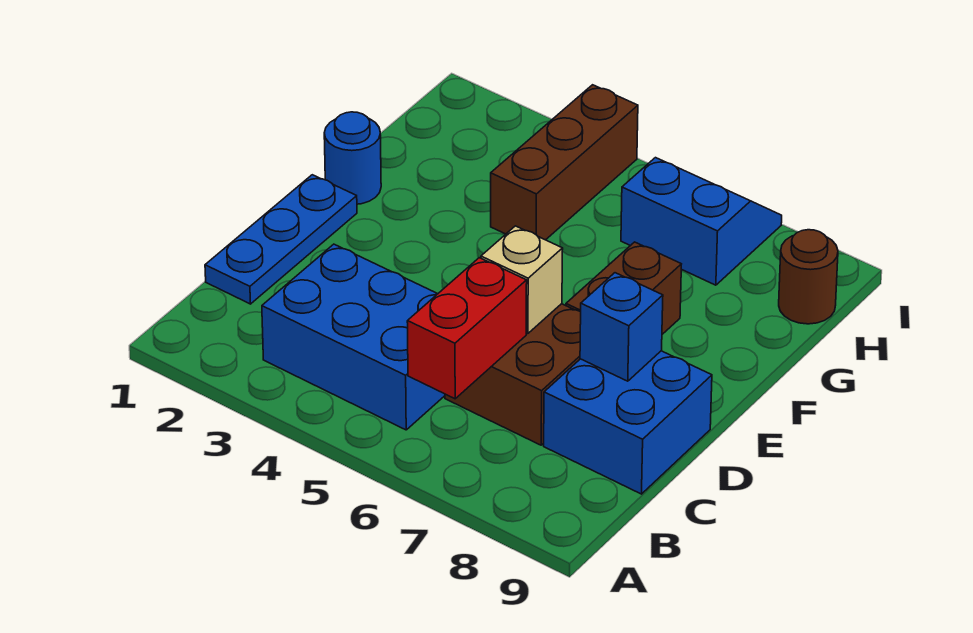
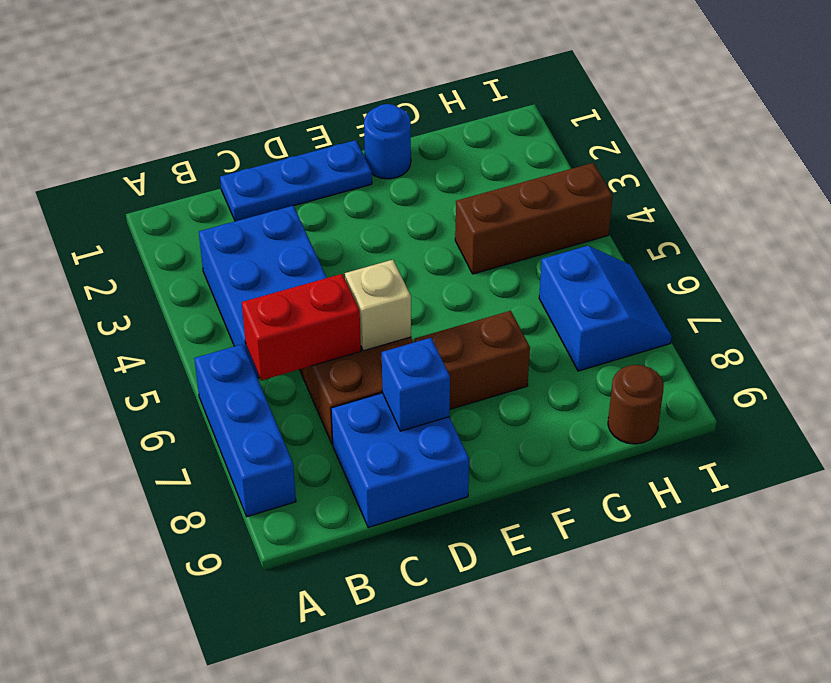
none -> blue 1x3 brick [194,344,296,517]

